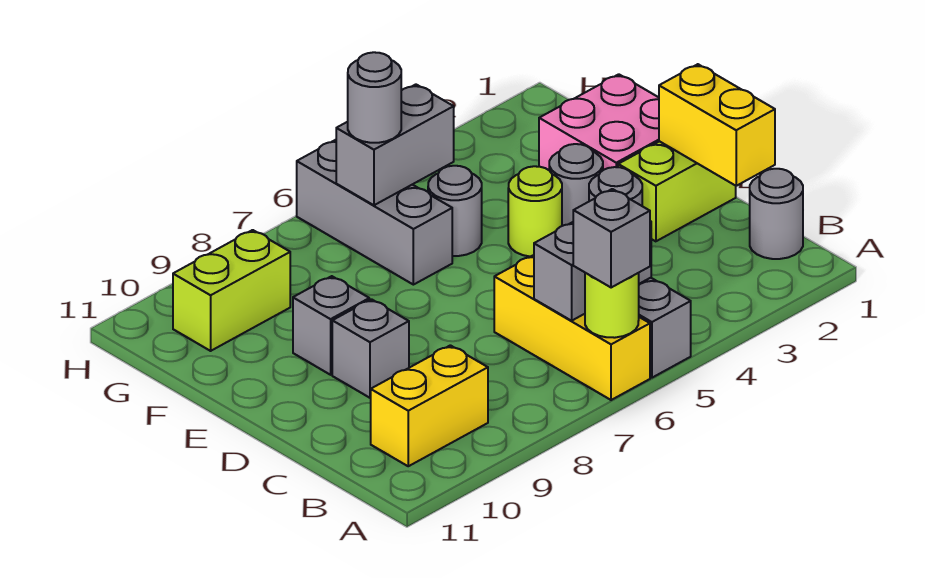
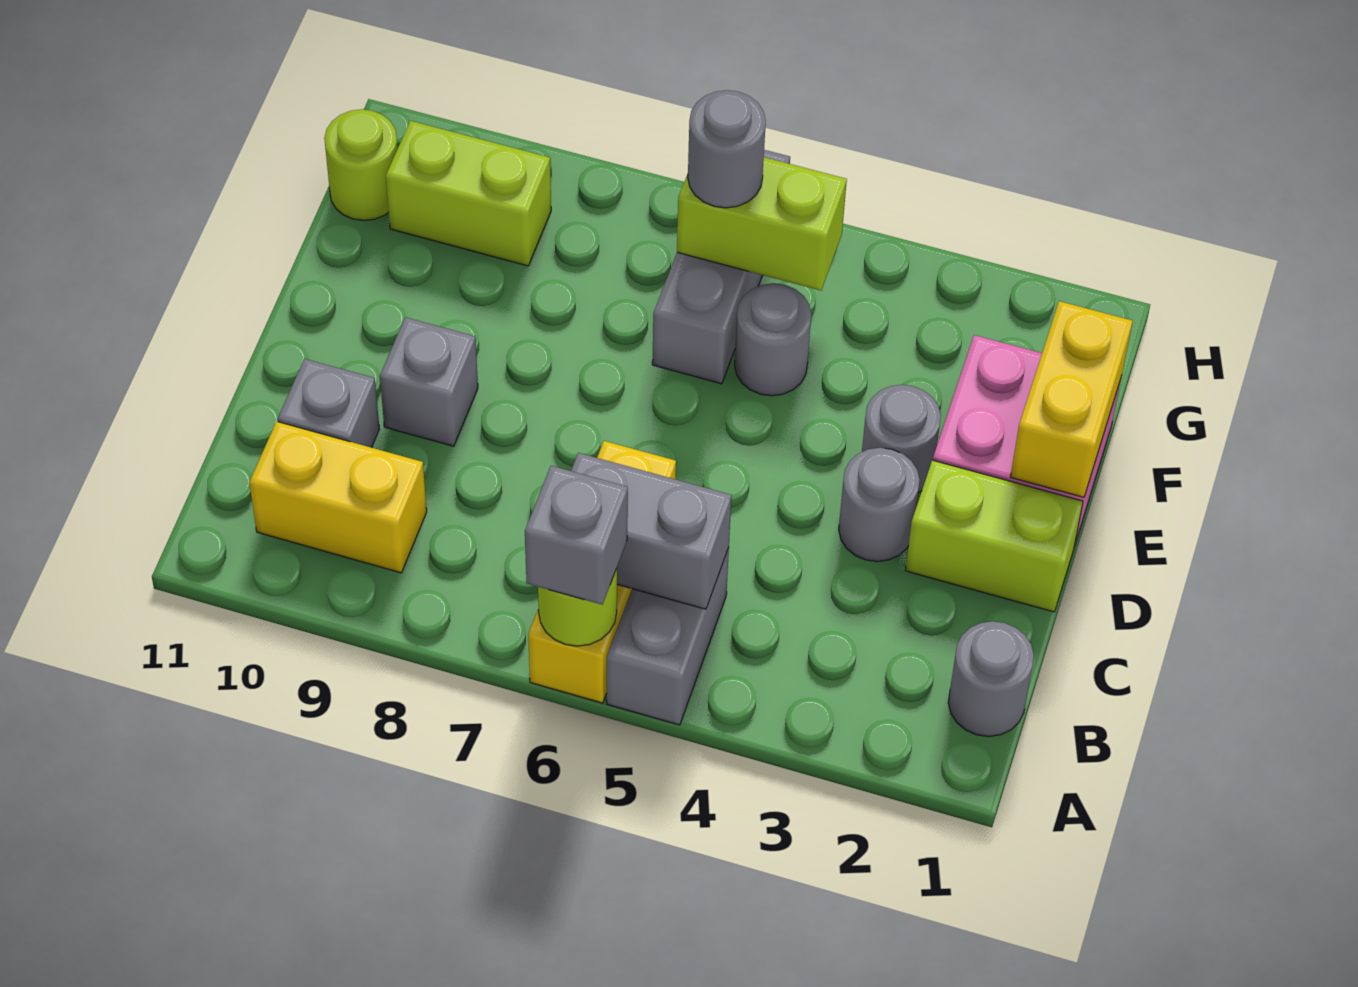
yellow 1x2 brick [659,64,775,186] -> yellow 1x2 brick moved to [1011,301,1133,497]
lime 1x1 round brick [508,166,562,257] -> lime 1x1 round brick moved to [324,109,397,220]
grey 1x1 brick [293,276,369,375] -> grey 1x1 brick moved to [278,359,379,448]
grey 1x2 brick [336,84,454,205] -> lime 1x2 brick [677,157,847,290]

